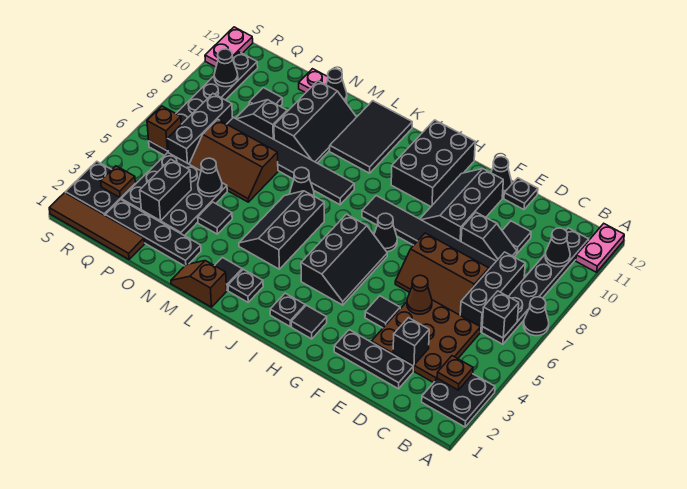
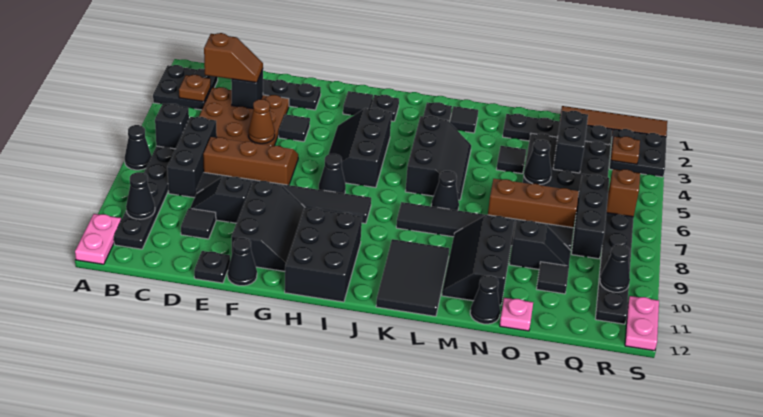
brown 1x2 slope [171,261,227,307] -> brown 1x2 slope moved to [204,33,263,83]

